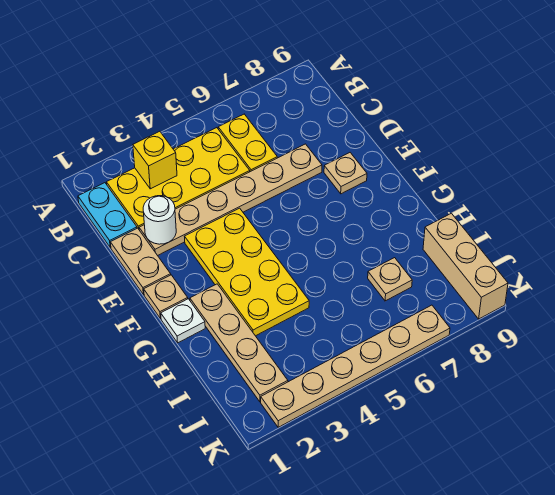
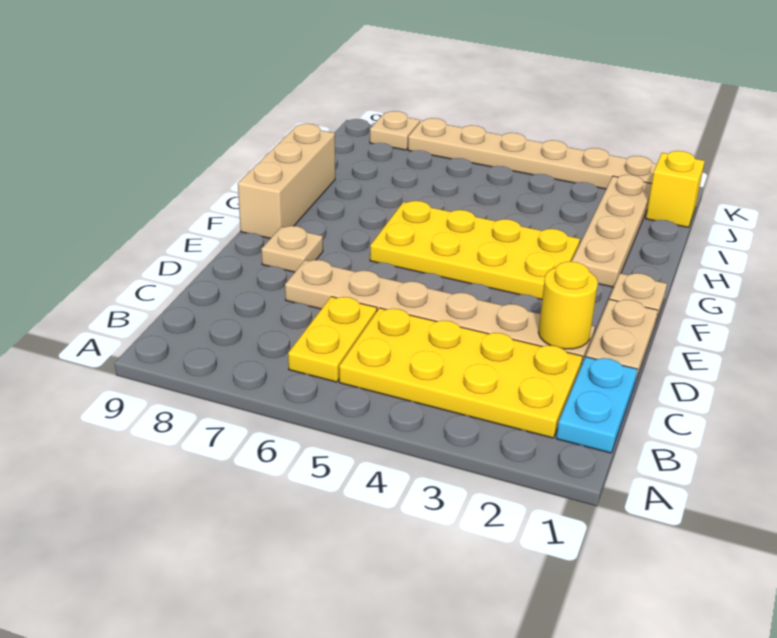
yellow 1x1 brick [133,131,177,189] -> yellow 1x1 brick moved to [646,151,705,227]
white 1x1 round brick [143,196,176,244] -> yellow 1x1 round brick [538,262,598,349]
yellow 2x4 plate [185,208,309,336] -> yellow 2x4 plate turned to [370,201,580,300]
white 1x1 plate [161,299,205,343] -> none
tan 1x1 plate [368,258,412,301] -> tan 1x1 plate moved to [370,111,420,150]
tan 1x3 brick [423,213,508,319] -> tan 1x3 brick moved to [238,124,335,239]

